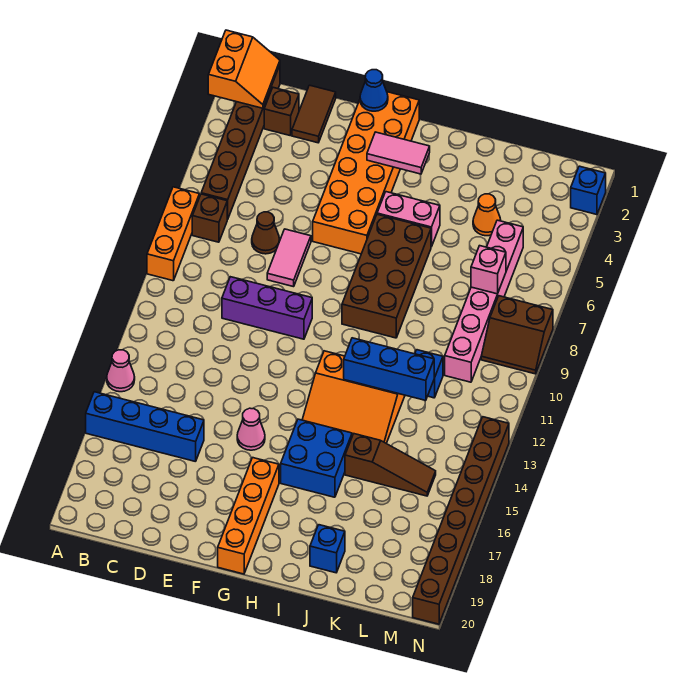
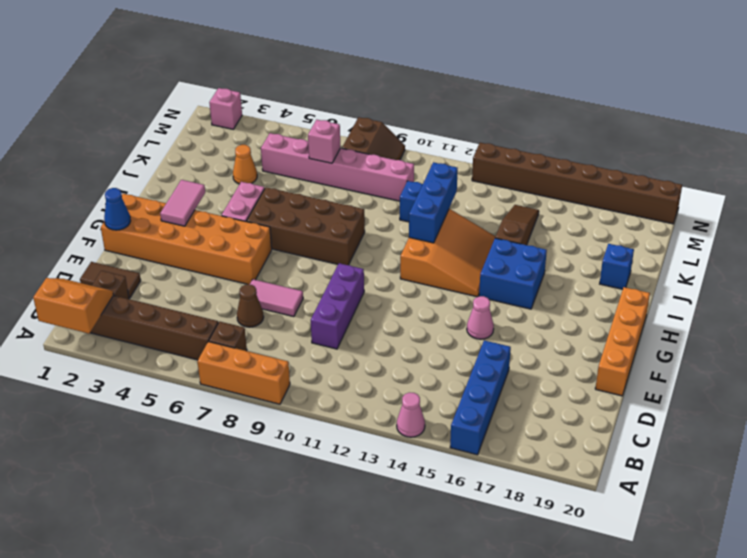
orange 1x4 brick [218,458,279,574] -> orange 1x4 brick turned to [595,287,650,396]
blue 1x1 brick [571,166,606,215] -> pink 1x1 brick [209,88,242,129]

